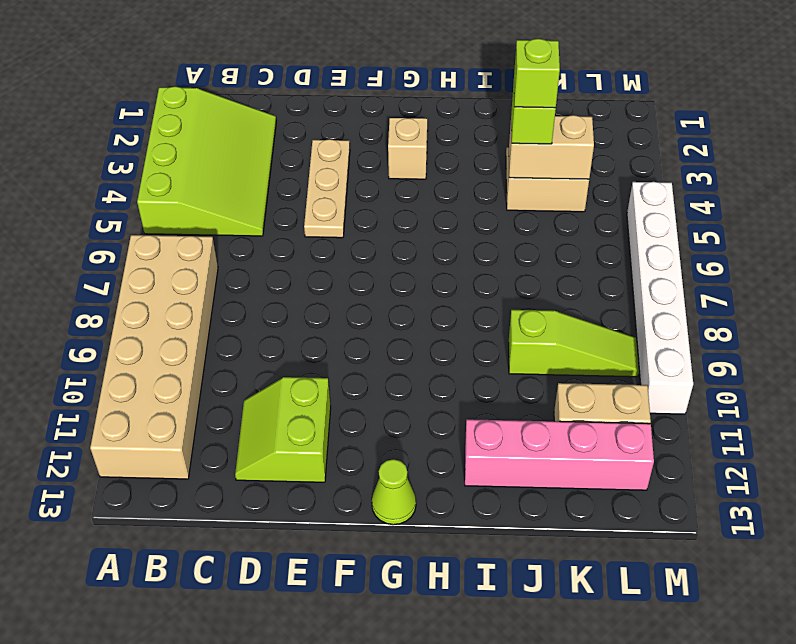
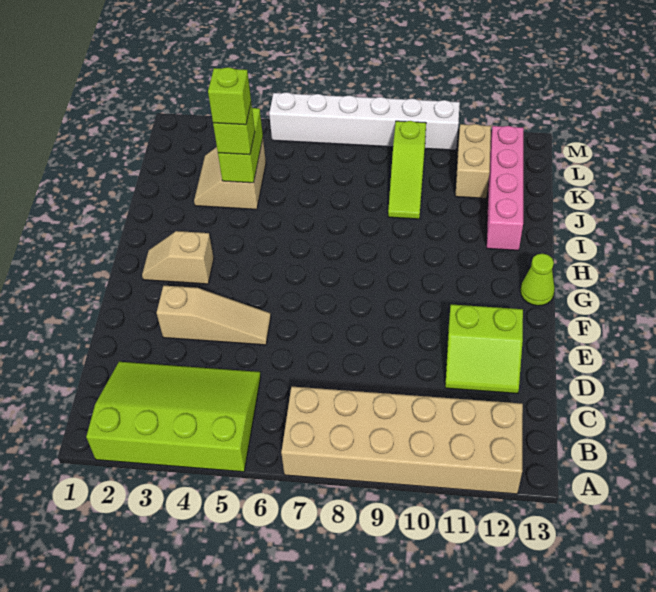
tan 1x3 plate [304,139,350,238] -> tan 1x3 slope [157,286,271,345]
tan 1x2 brick [509,115,594,179] -> lime 1x2 brick [218,108,263,183]
lime 1x3 slope [509,310,639,377] -> lime 1x3 slope turned to [388,121,426,219]

